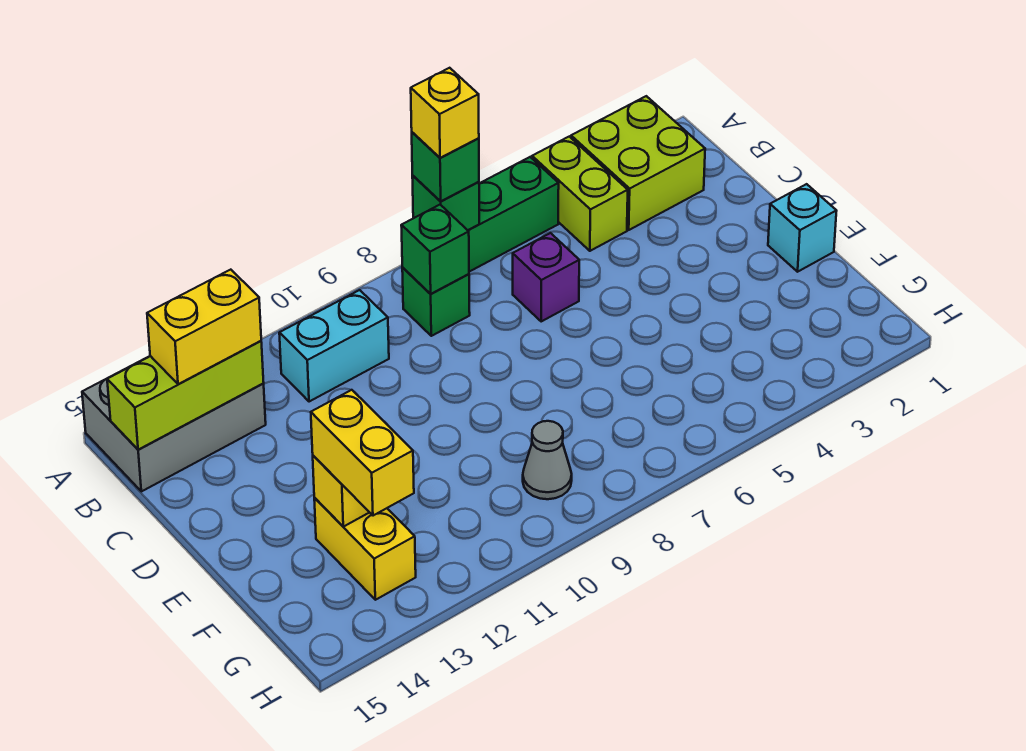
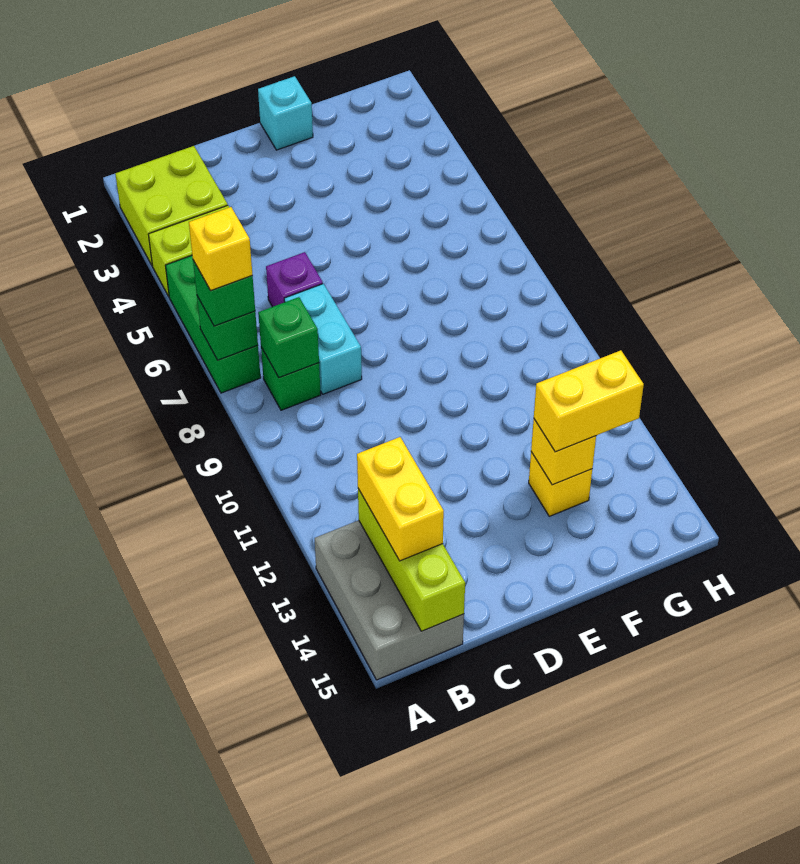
cyan 1x2 brick [279,290,389,402] -> cyan 1x2 brick moved to [284,284,362,394]
yellow 1x2 brick [314,498,416,600] -> yellow 1x1 brick [529,452,592,516]
grey 1x1 cone [523,421,572,499] -> none

